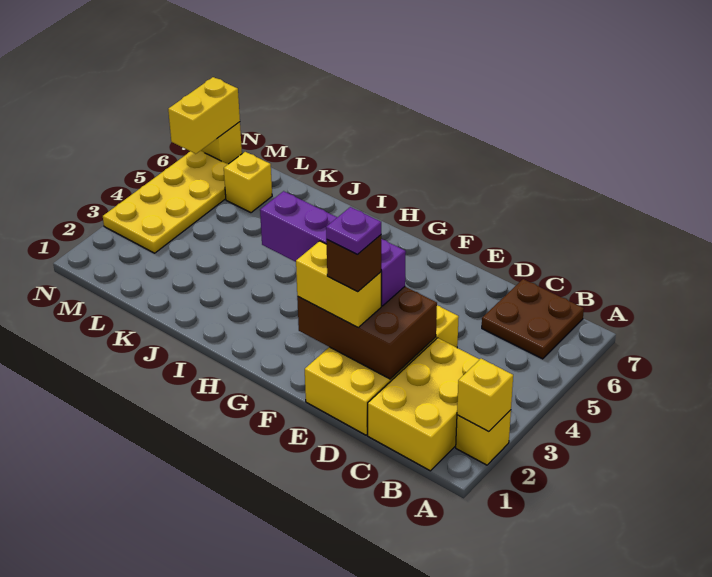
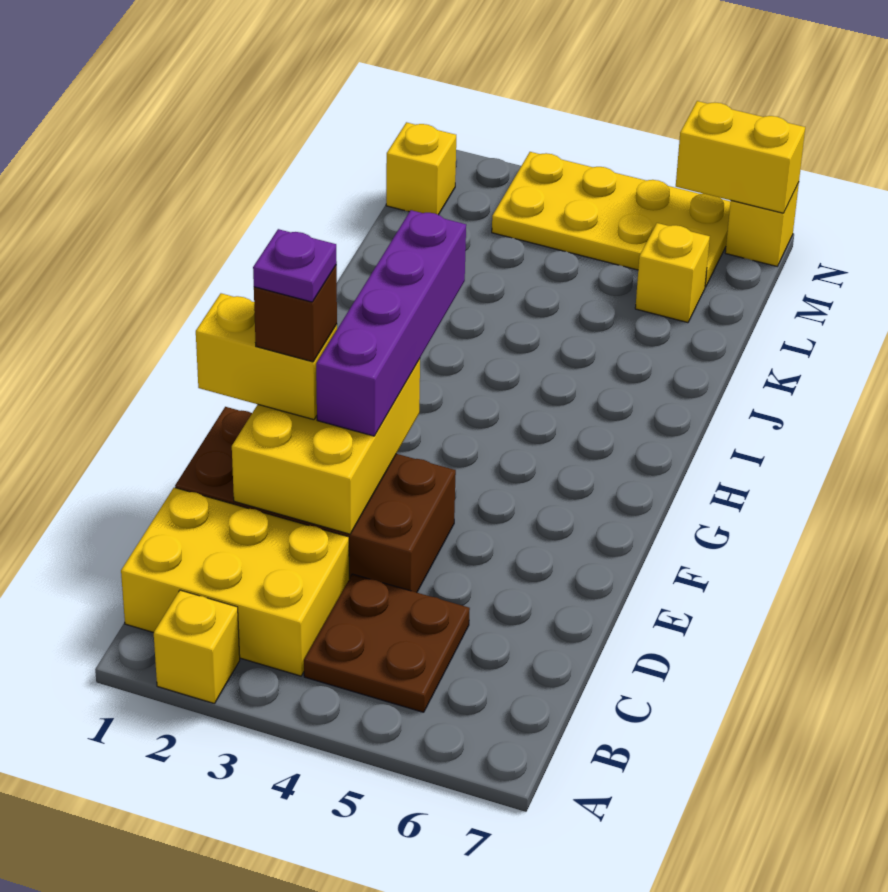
yellow 1x1 brick [457,359,513,432] -> yellow 1x1 brick moved to [386,122,456,215]
brown 2x2 plate [482,279,584,359] -> brown 2x2 plate moved to [304,574,470,712]
yellow 2x4 brick [305,306,459,435] -> brown 2x4 brick [175,407,456,592]
brown 2x3 brick [297,287,437,379] -> yellow 2x3 brick [232,359,420,534]
yellow 1x2 brick [296,241,381,327] -> yellow 1x2 brick turned to [196,293,337,420]

